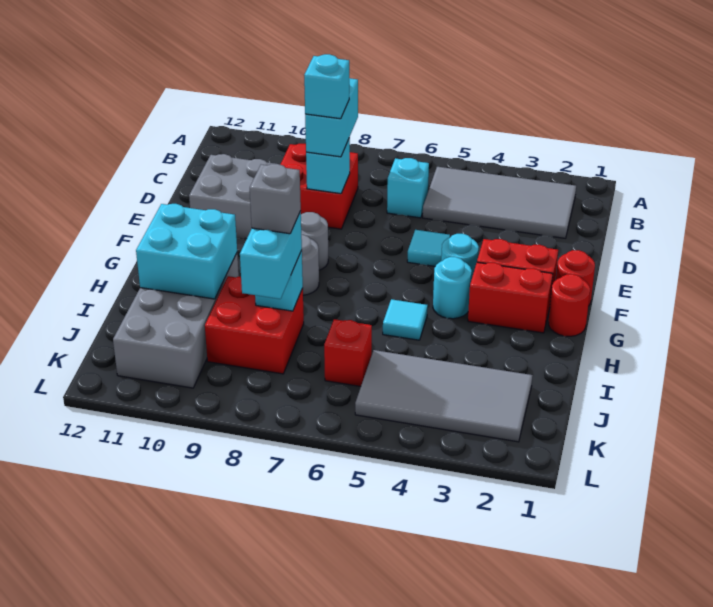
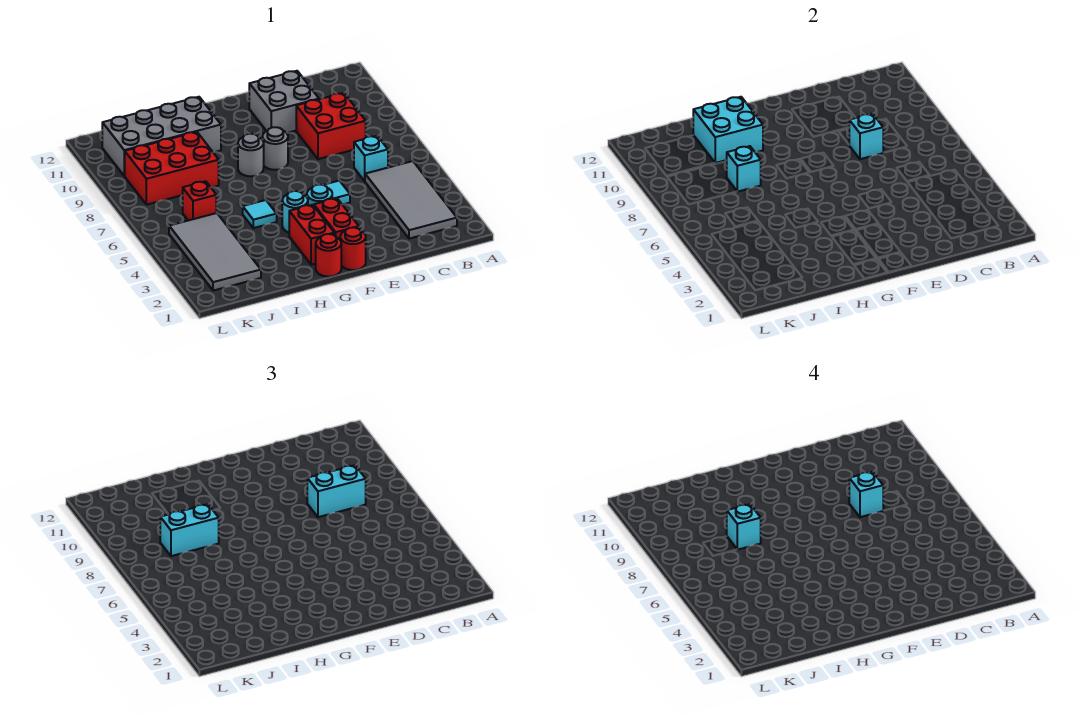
red 2x2 brick [205,276,304,374] -> red 2x3 brick [125,132,219,205]
grey 1x1 brick [250,164,301,234] -> cyan 1x1 brick [727,504,761,550]

